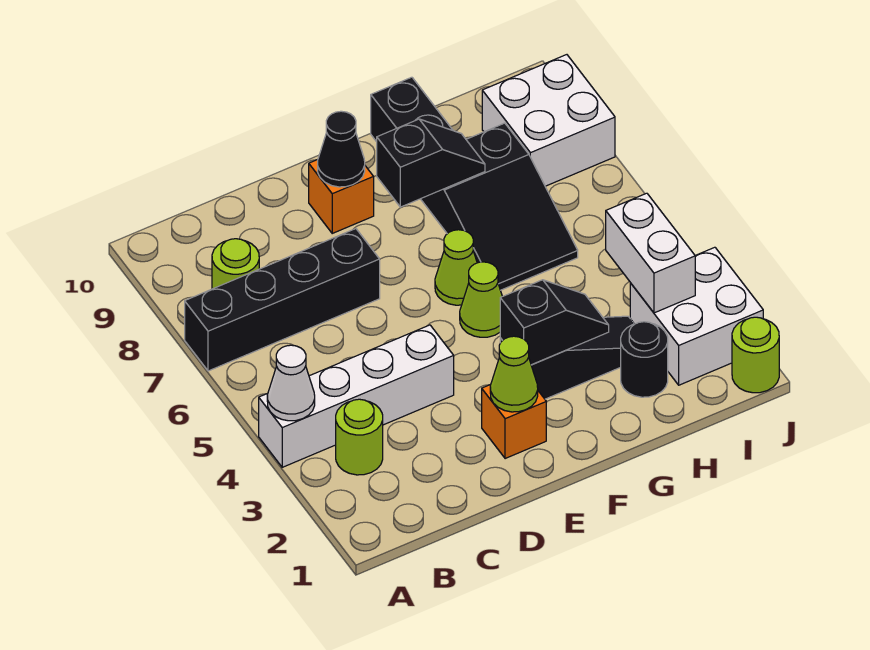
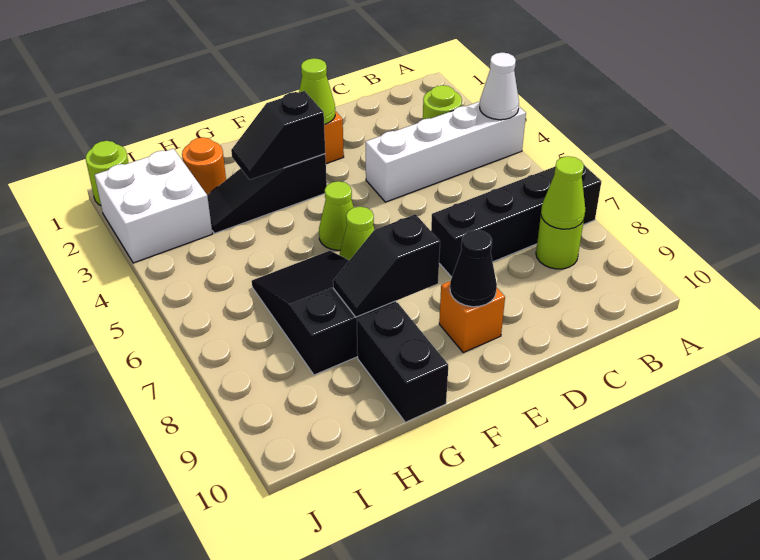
none -> lime 1x1 cone [541,156,585,229]
black 1x1 round brick [621,322,668,397] -> orange 1x1 round brick [182,137,226,195]
white 1x2 brick [606,193,695,313] -> none
white 2x2 brick [482,55,615,186] -> none

